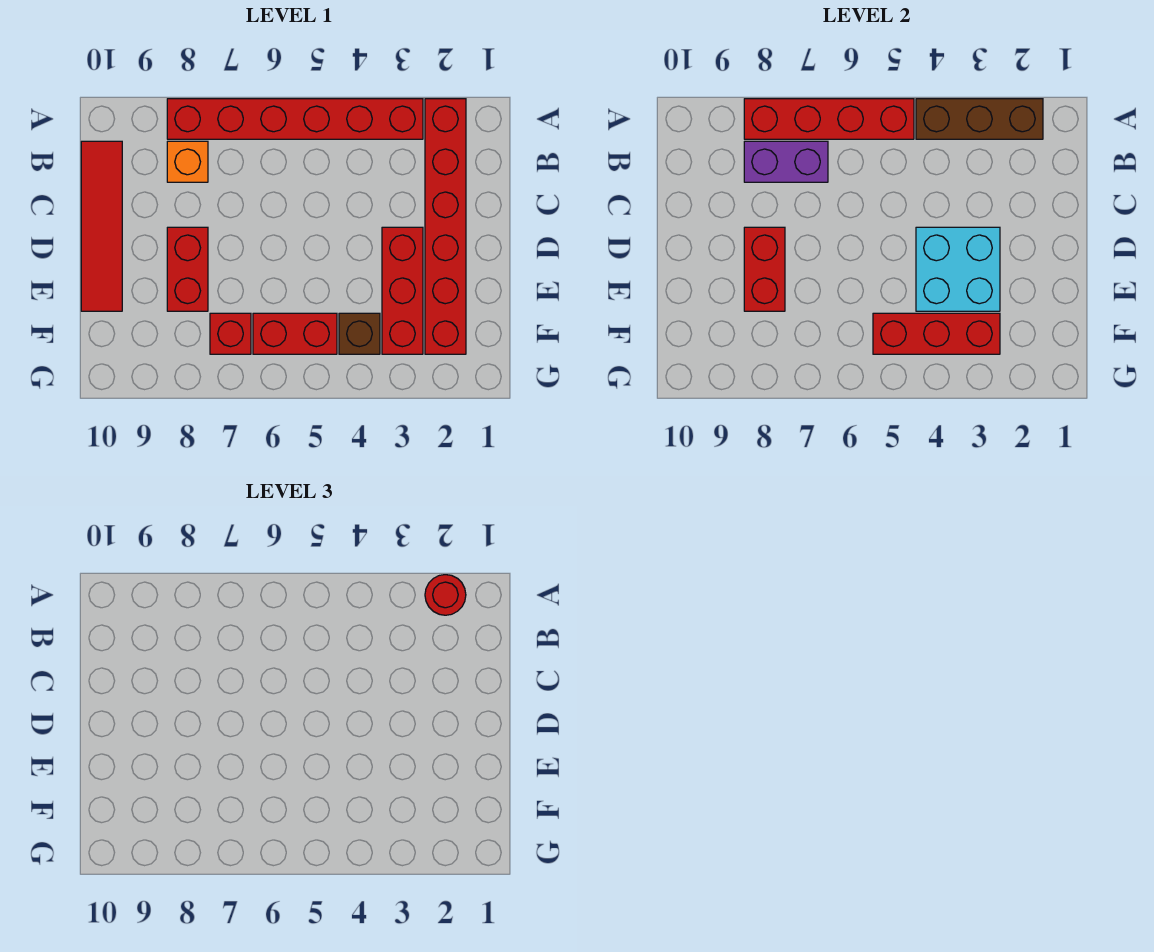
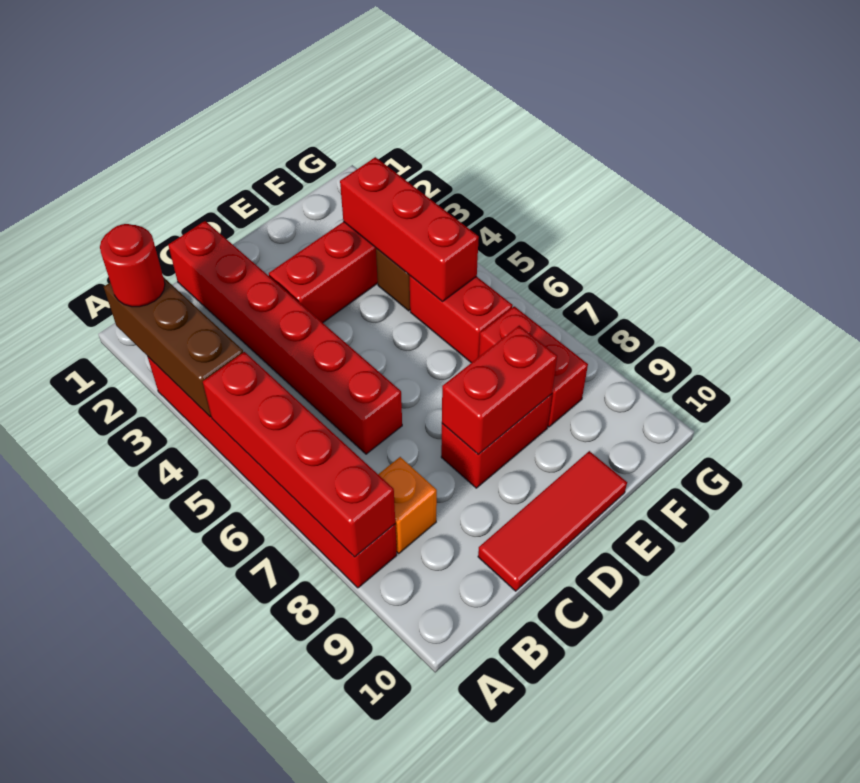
red 1x6 brick [425,99,466,354] -> red 1x6 brick turned to [168,221,402,454]
purple 1x2 brick [744,141,828,182] -> none
red 1x4 tile [81,141,122,311] -> red 1x3 tile [478,451,627,591]
cyan 2x2 brick [916,227,1000,311] -> none
red 1x1 brick [210,313,251,354] -> red 1x2 brick [479,306,588,427]

